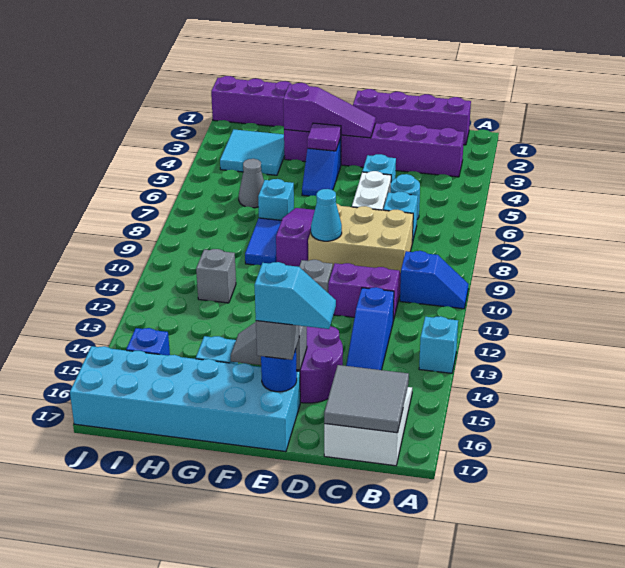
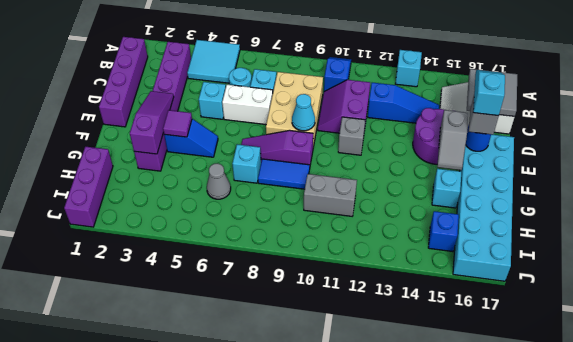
cyan 2x2 tile [220,129,284,175] -> cyan 2x2 tile moved to [187,40,240,83]
grey 1x1 brick [196,249,236,303] -> grey 1x2 brick [304,174,357,216]

